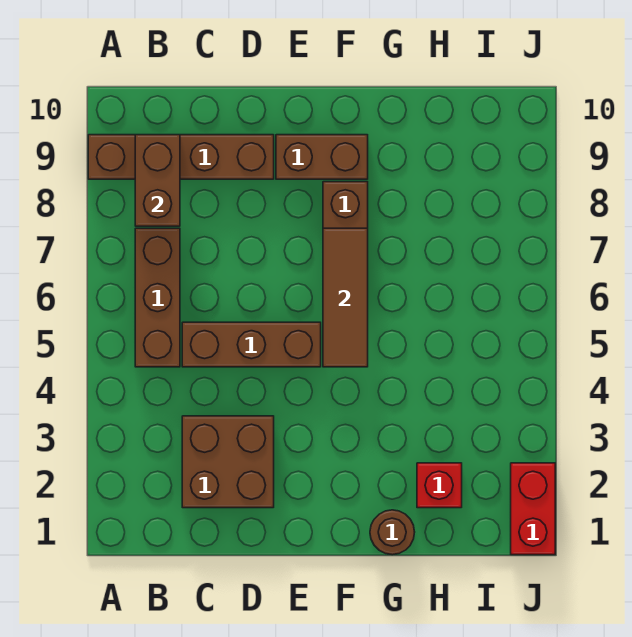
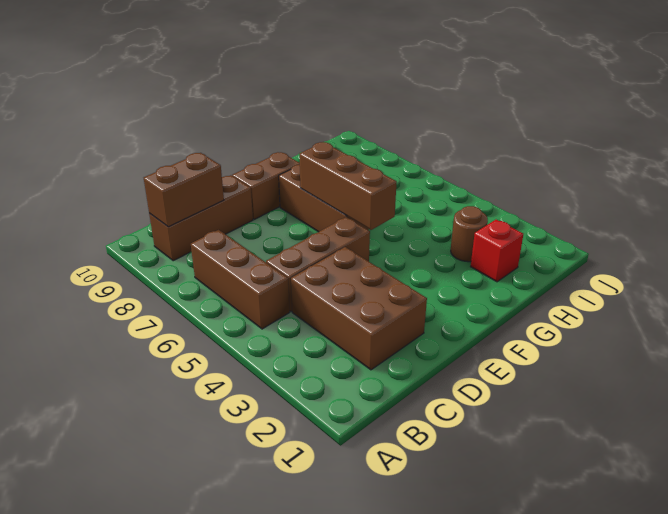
brown 1x4 brick [88,135,274,179] -> brown 1x3 brick [149,175,253,261]
brown 1x2 brick [135,135,180,226] -> brown 1x2 brick turned to [144,153,224,227]
brown 2x2 brick [182,416,274,508] -> brown 2x3 brick [291,247,427,370]
brown 1x3 tile [323,228,368,367] -> brown 1x3 brick [299,142,397,230]
brown 1x1 round brick [370,510,415,555] -> brown 1x1 round brick moved to [451,206,488,262]
red 1x2 brick [511,463,555,555] -> none

